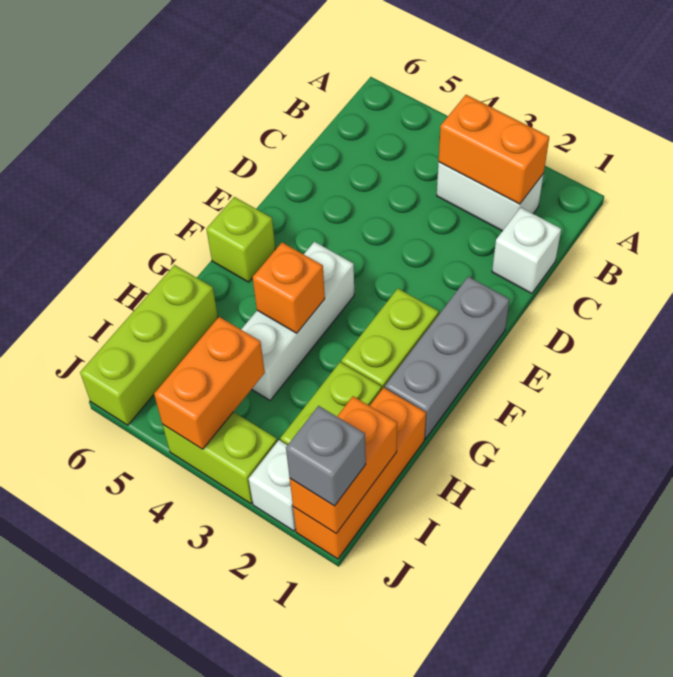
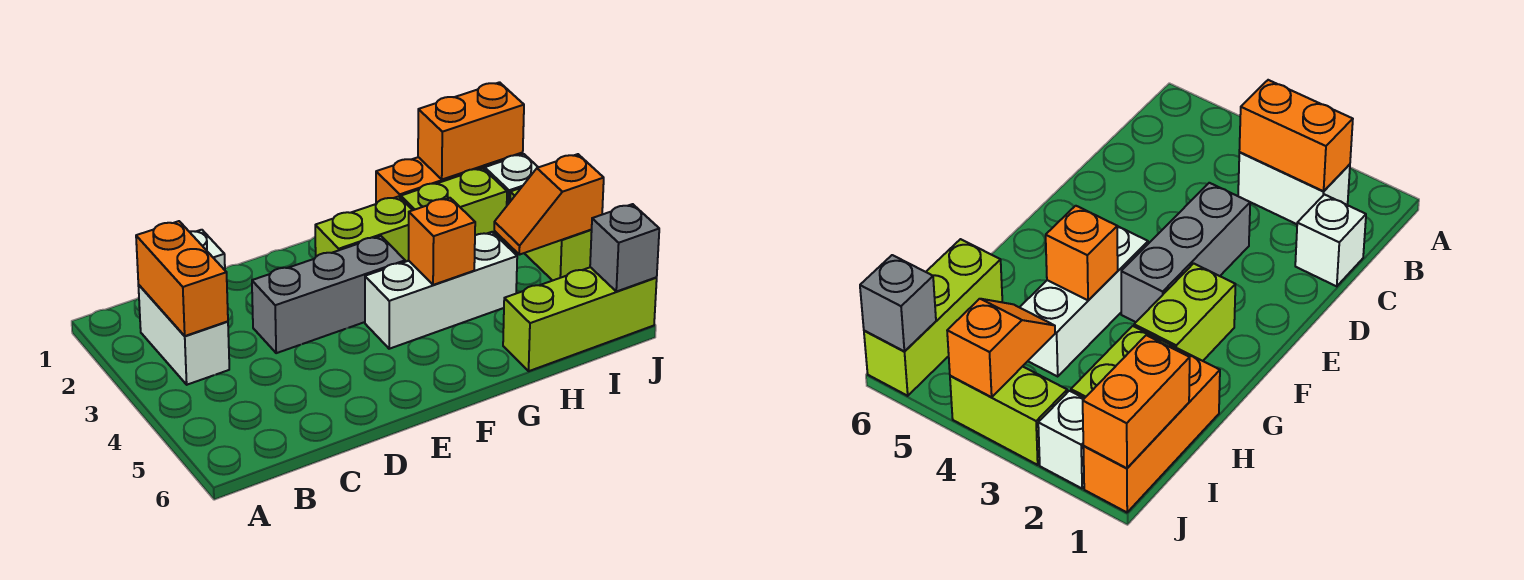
grey 1x3 brick [385,277,509,439] -> grey 1x3 brick moved to [252,236,405,353]
lime 1x1 brick [206,197,275,282] -> none
orange 1x2 brick [154,317,265,449] -> orange 1x2 slope [494,154,604,255]
grey 1x1 brick [286,406,366,506] -> grey 1x1 brick moved to [590,204,659,292]

